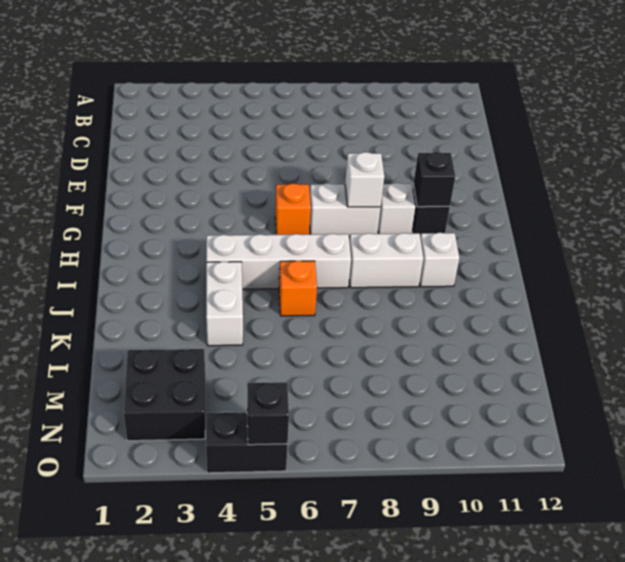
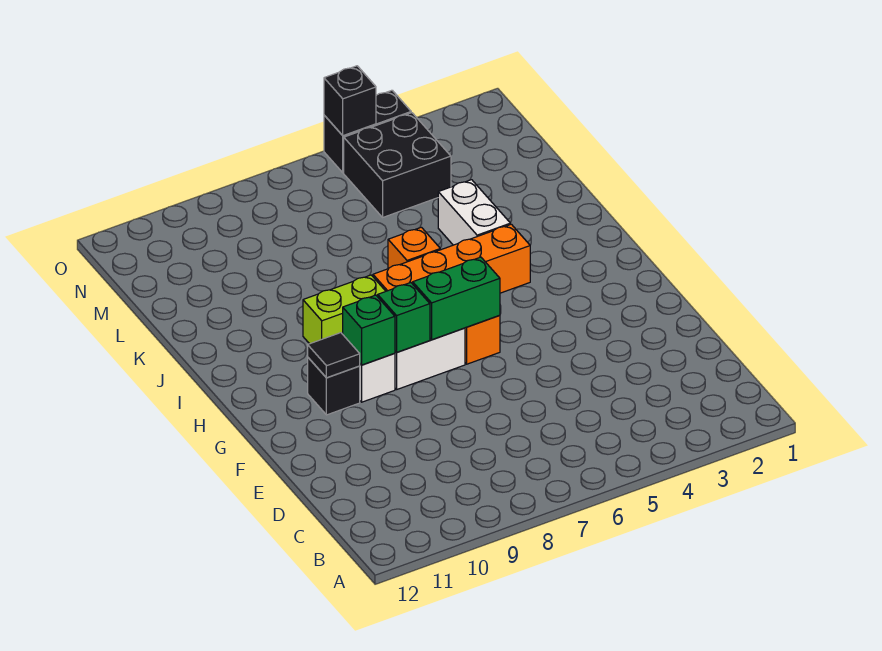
none -> green 1x2 brick [413,257,500,340]
white 1x1 brick [345,152,384,207] -> green 1x1 brick [378,283,430,352]
none -> green 1x1 brick [343,295,395,365]
black 1x1 brick [413,152,455,207] -> black 1x1 tile [308,333,360,378]
white 1x4 brick [206,234,351,289] -> orange 1x4 brick [373,224,530,293]
white 1x2 brick [349,233,423,288] -> lime 1x2 brick [303,275,386,344]
white 1x1 brick [420,233,459,287] -> none
black 2x2 brick [124,349,205,441] -> black 2x2 brick moved to [344,113,451,217]

